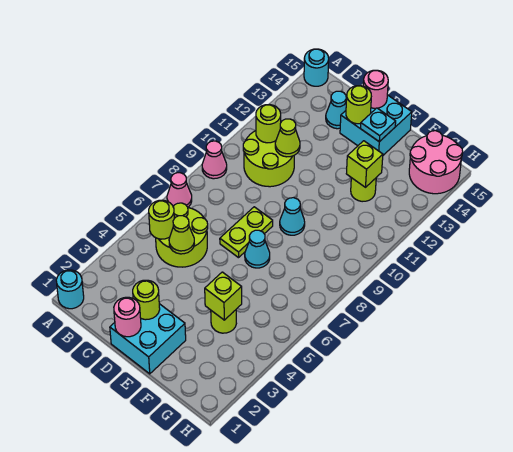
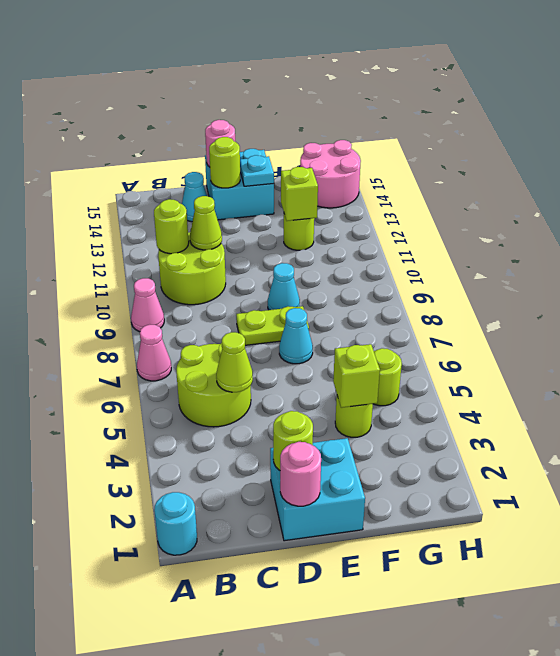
cyan 1x1 round brick [304,49,329,86] -> none
lime 1x1 round brick [149,200,174,239] -> lime 1x1 round brick moved to [374,348,402,406]
lime 1x2 plate [220,207,273,258] -> lime 1x2 plate turned to [236,306,309,345]

